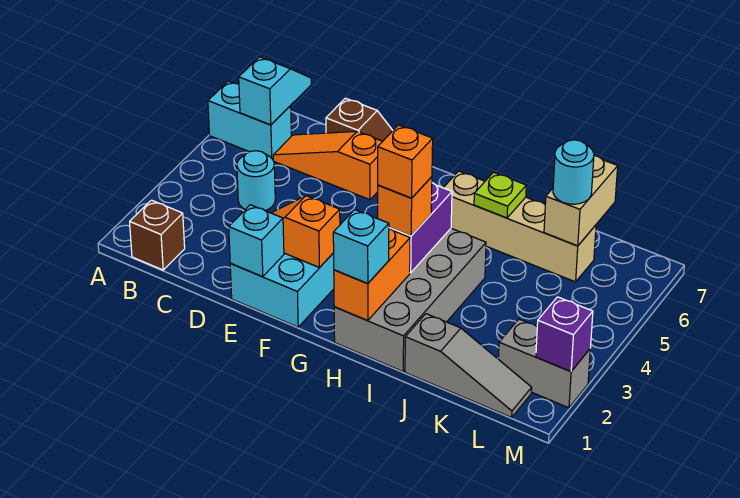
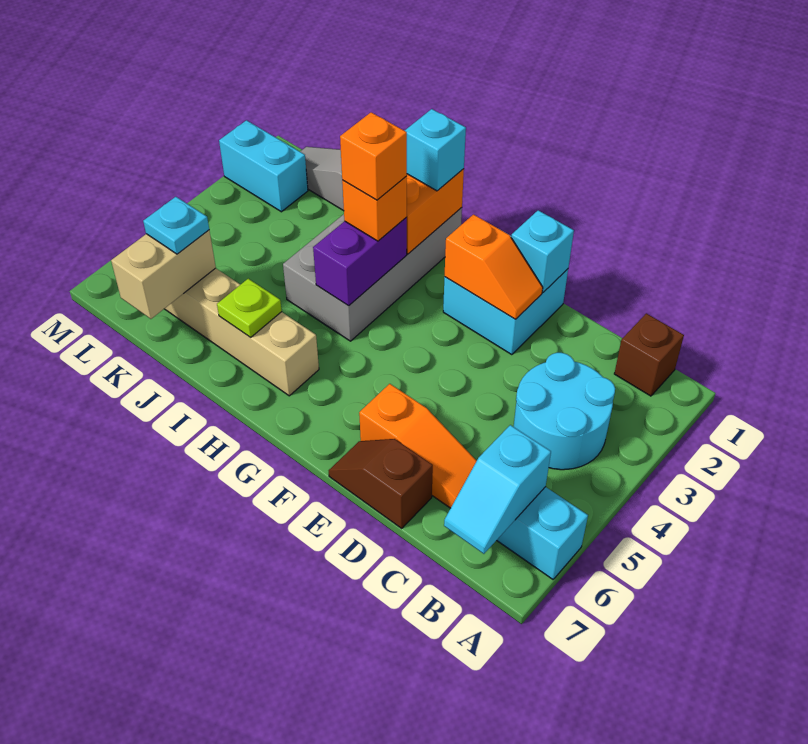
cyan 1x1 round brick [237,151,275,210] -> cyan 2x2 round brick [514,353,615,470]
cyan 1x1 round brick [553,140,594,204] -> cyan 1x1 plate [143,197,209,254]
grey 1x2 brick [498,319,590,408] -> cyan 1x2 brick [219,120,308,212]
purple 1x1 brick [536,297,593,371] -> none

